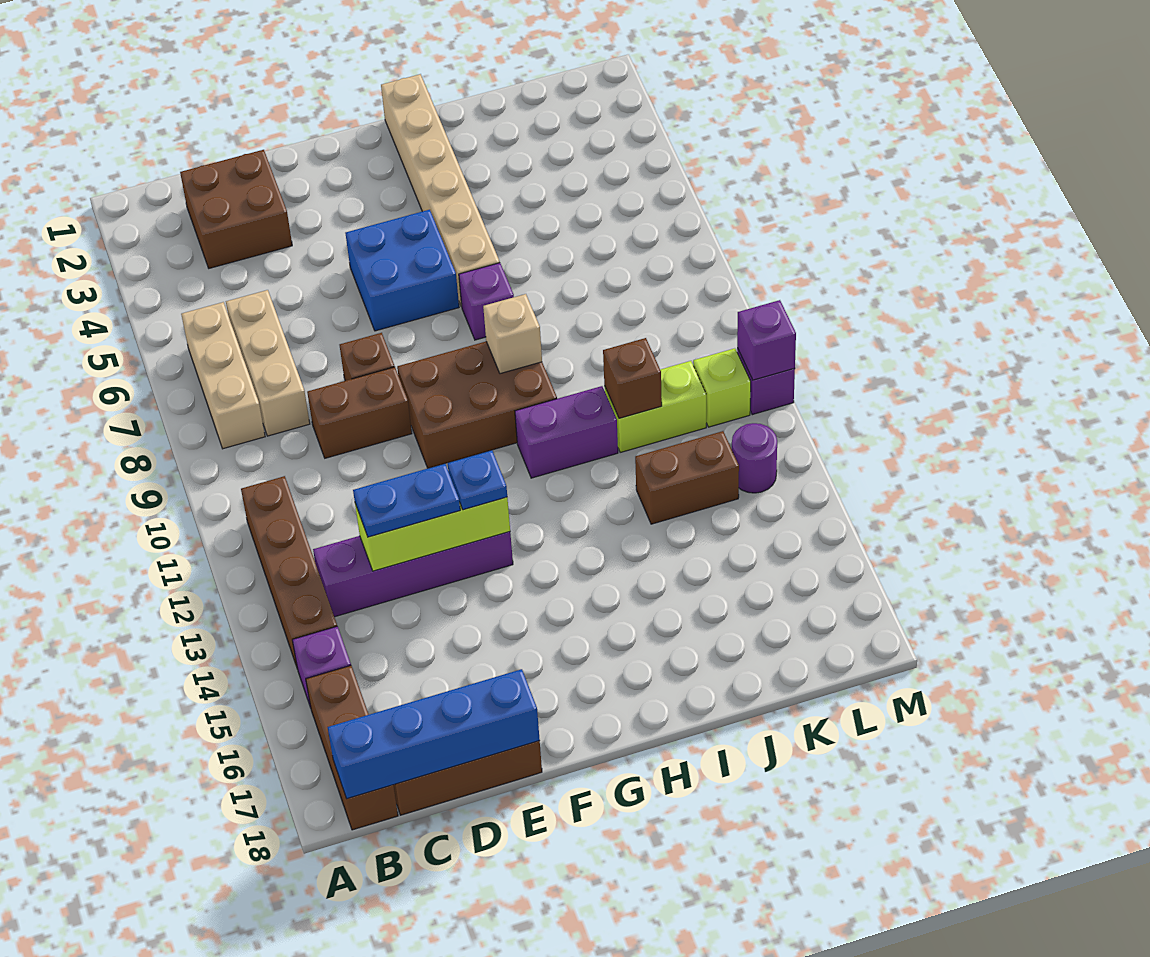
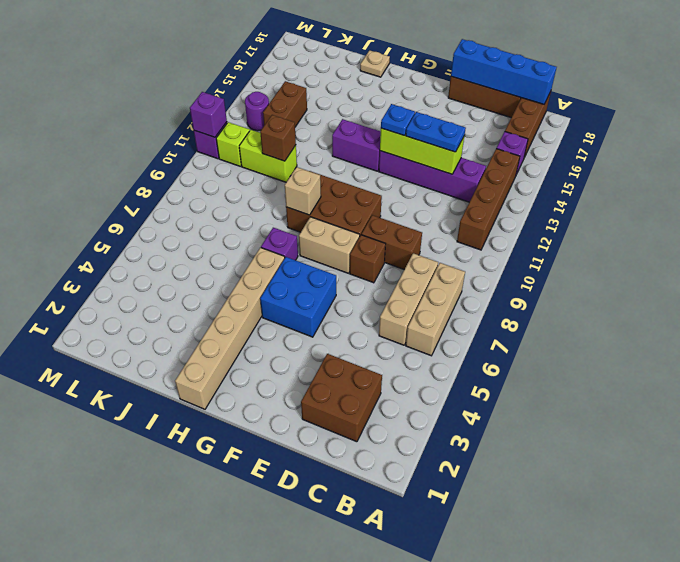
none -> tan 1x2 brick [299,217,360,273]
purple 1x2 brick [515,386,618,478] -> purple 1x2 brick moved to [332,119,381,171]
none -> tan 1x1 plate [360,50,390,77]
brown 1x2 brick [635,431,739,524] -> brown 1x2 brick turned to [263,81,307,127]

